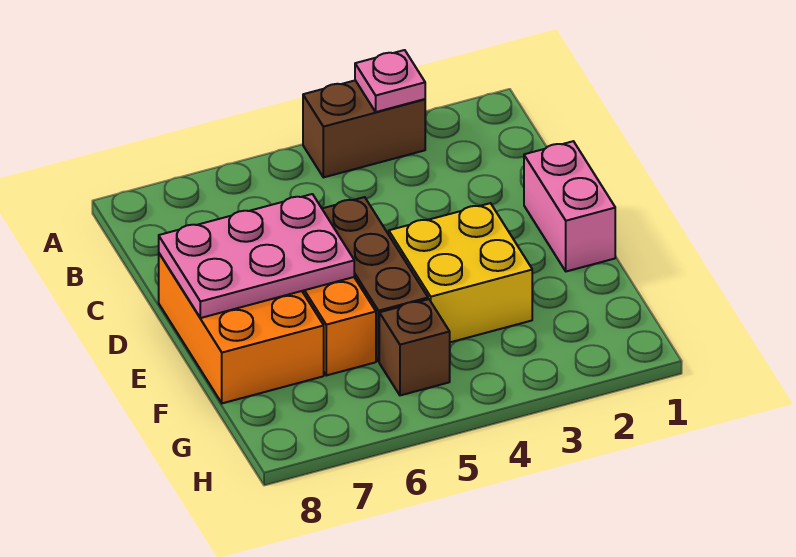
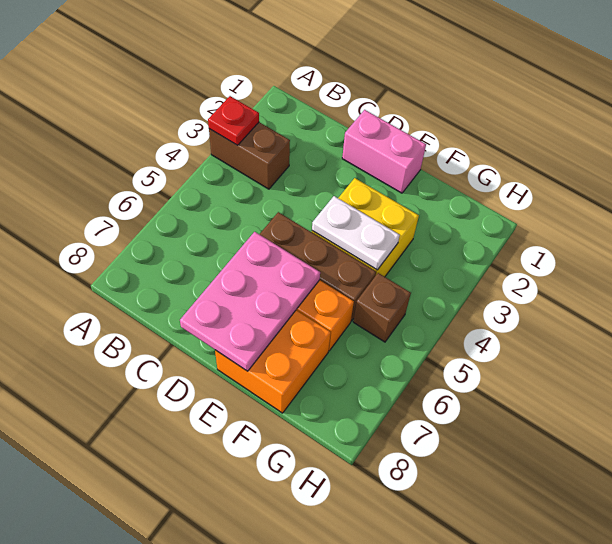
brown 1x2 brick [303,80,425,177] -> brown 1x2 brick turned to [209,122,290,189]
pink 1x1 plate [355,50,425,112] -> red 1x1 plate [208,96,259,145]
orange 2x3 brick [159,254,324,403] -> orange 2x2 brick [215,310,331,413]
none -> white 1x2 plate [312,196,400,270]

